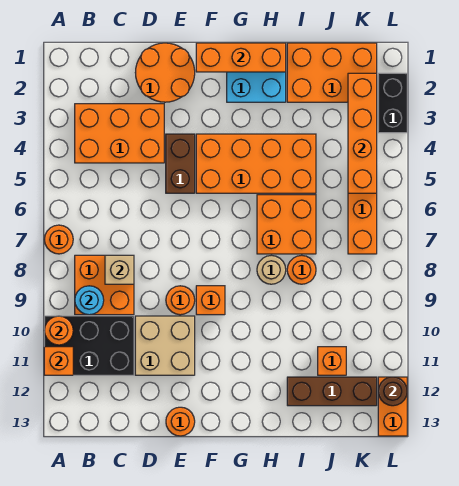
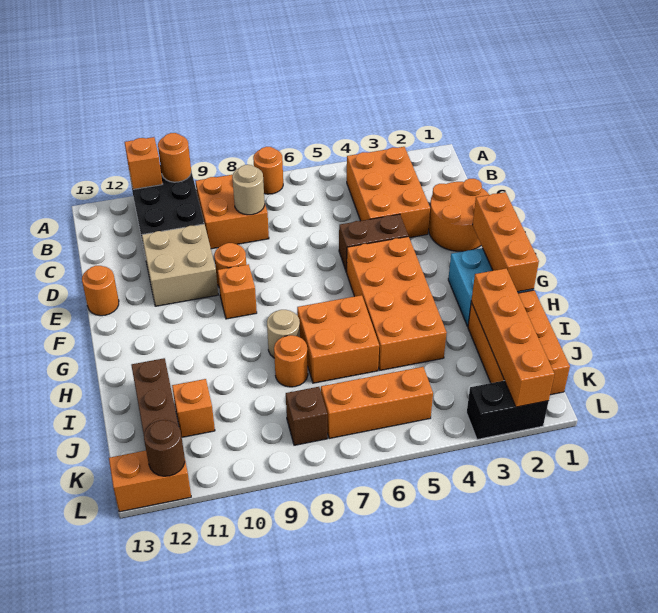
cyan 1x1 round brick [75,286,104,315] -> none
tan 1x1 brick [105,255,134,284] -> tan 1x1 round brick [232,165,265,215]
orange 1x4 brick [348,73,377,193] -> orange 1x4 brick turned to [471,268,554,407]
none -> brown 1x1 brick [286,387,327,445]

